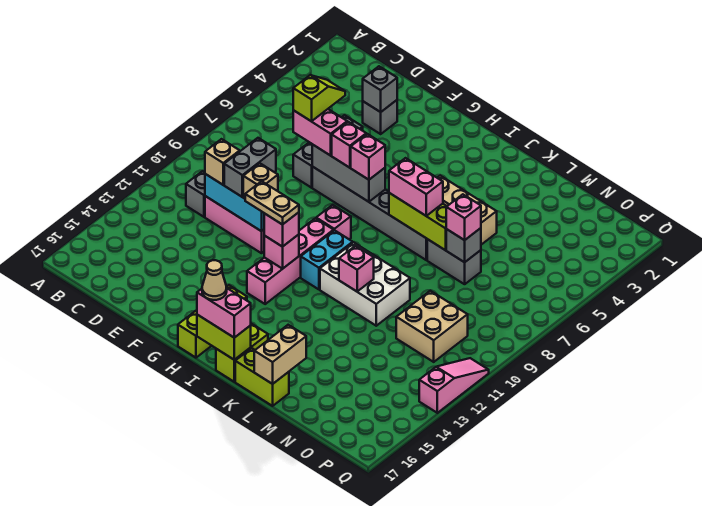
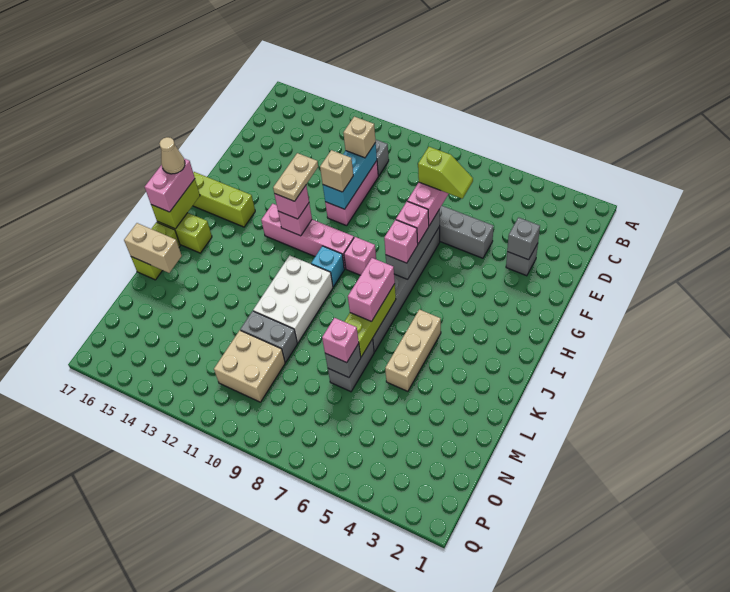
grey 1x2 brick [224,138,276,197] -> grey 1x2 brick moved to [240,311,297,362]
cyan 1x2 brick [301,230,353,289] -> cyan 1x1 brick [311,246,344,287]
pink 1x1 brick [339,246,374,291] -> none
pink 1x3 slope [419,358,489,413] -> none

